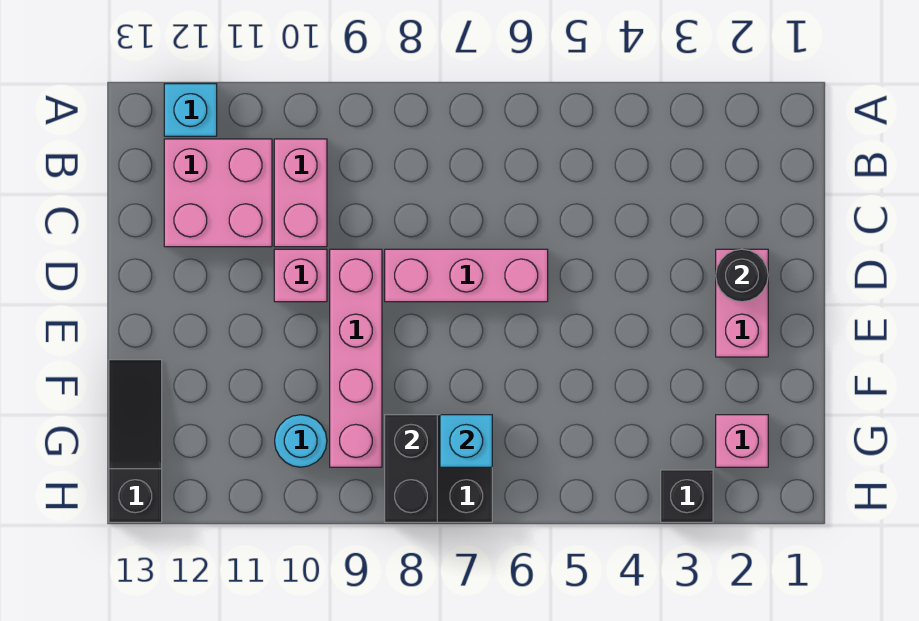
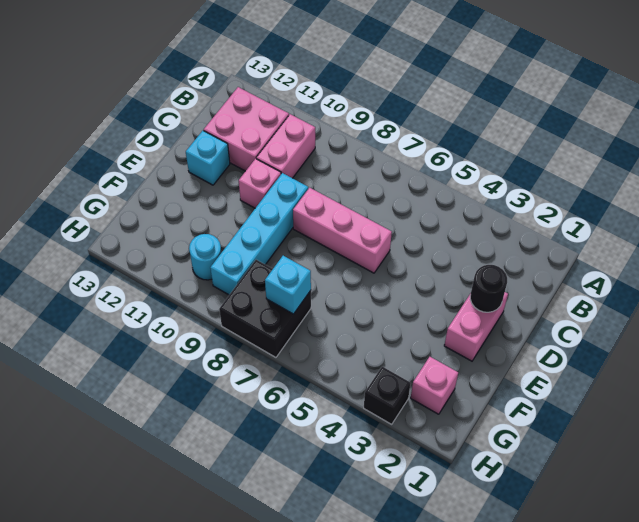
cyan 1x1 brick [164,84,217,136] -> cyan 1x1 brick moved to [186,131,230,185]
pink 1x4 brick [330,249,382,467] -> cyan 1x4 brick [210,173,308,295]
black 1x3 slope [109,360,162,522] -> none
black 1x2 brick [385,415,437,522] -> none

